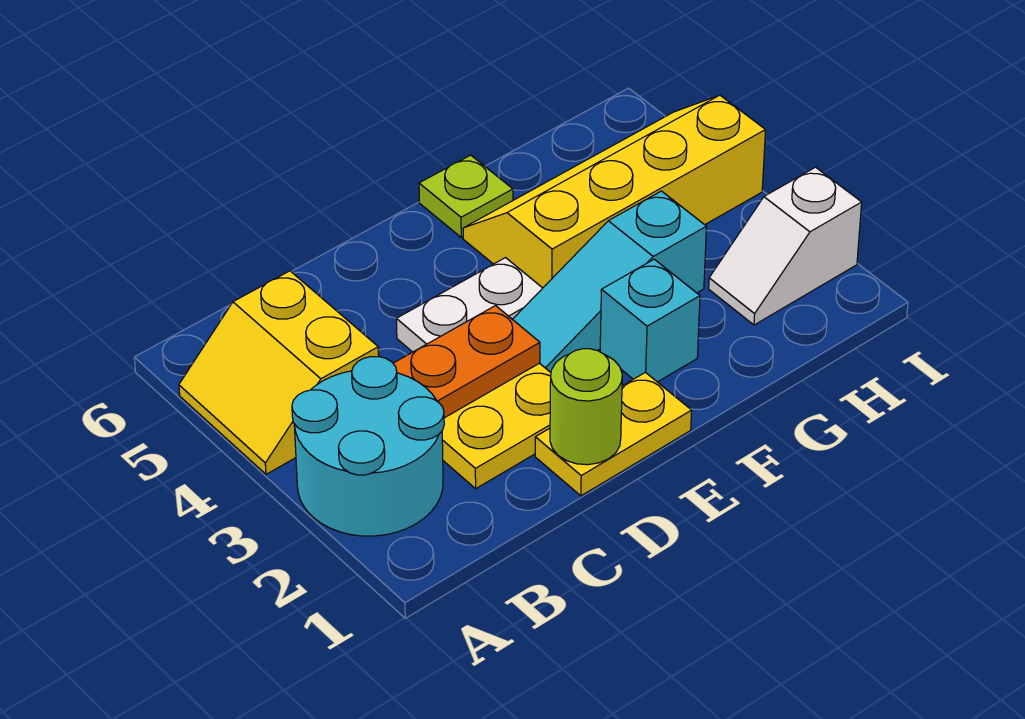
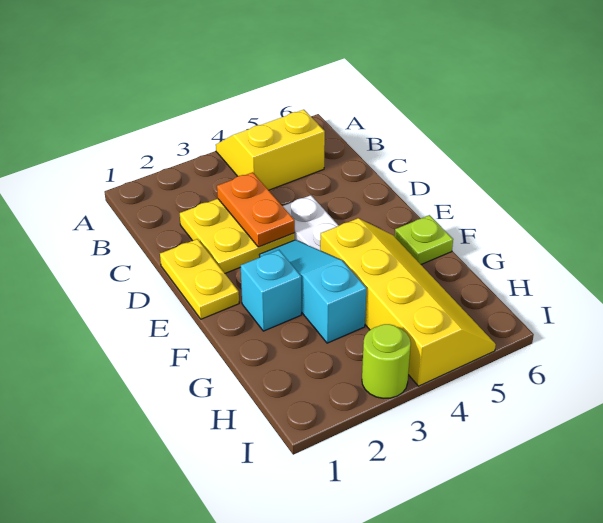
cyan 2x2 round brick [292,357,444,536] -> none
lime 1x1 round brick [550,349,622,465] -> lime 1x1 round brick moved to [362,324,411,398]
white 1x2 slope [709,167,862,325] -> none

